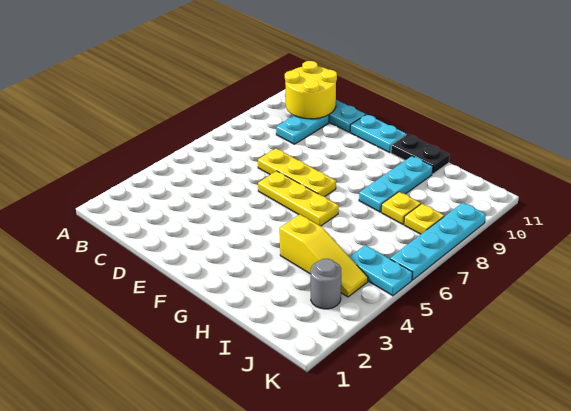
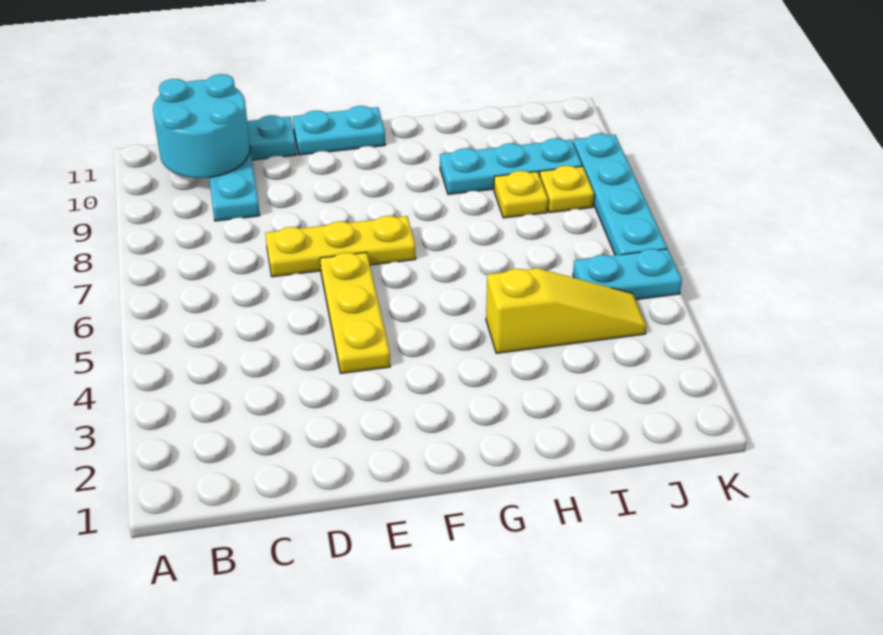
yellow 2x2 round brick [285,61,337,119] -> cyan 2x2 round brick [153,74,250,178]
yellow 1x3 plate [258,171,339,226] -> yellow 1x3 plate turned to [320,252,390,373]
black 1x2 plate [391,134,450,174] -> none
cyan 1x3 plate [359,156,433,212] -> cyan 1x3 plate turned to [440,138,582,194]
grey 1x1 round brick [311,259,341,309] -> none

